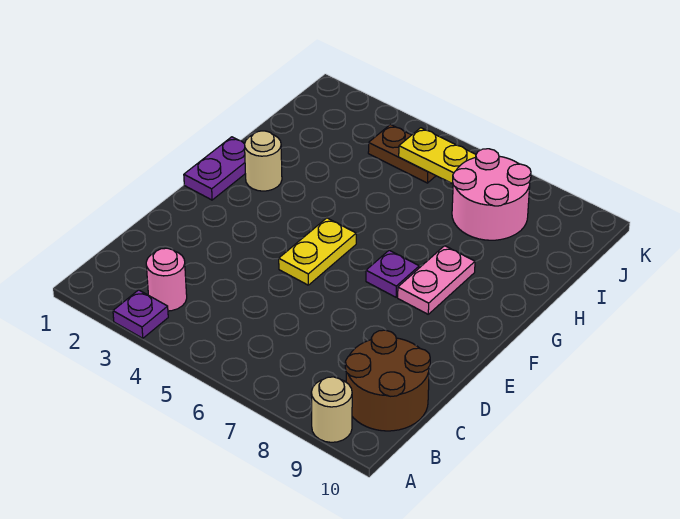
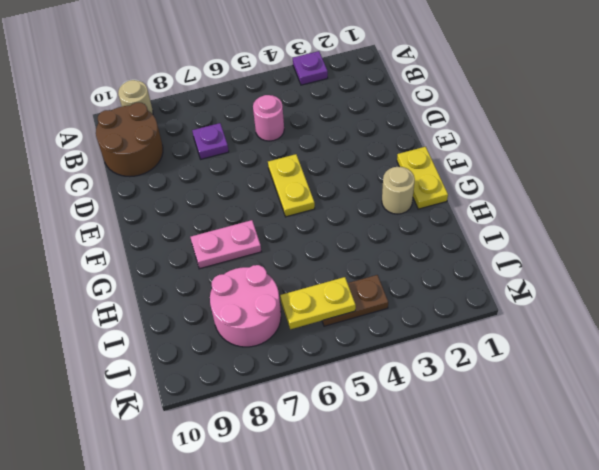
pink 1x1 round brick [146,248,187,311] -> pink 1x1 round brick moved to [253,95,284,141]
purple 1x2 plate [184,137,245,200] -> yellow 1x2 plate [397,147,448,209]
purple 1x1 plate [366,250,419,297] -> purple 1x1 plate moved to [192,123,229,159]
pink 1x2 plate [398,246,475,314] -> pink 1x2 plate turned to [191,220,261,269]

